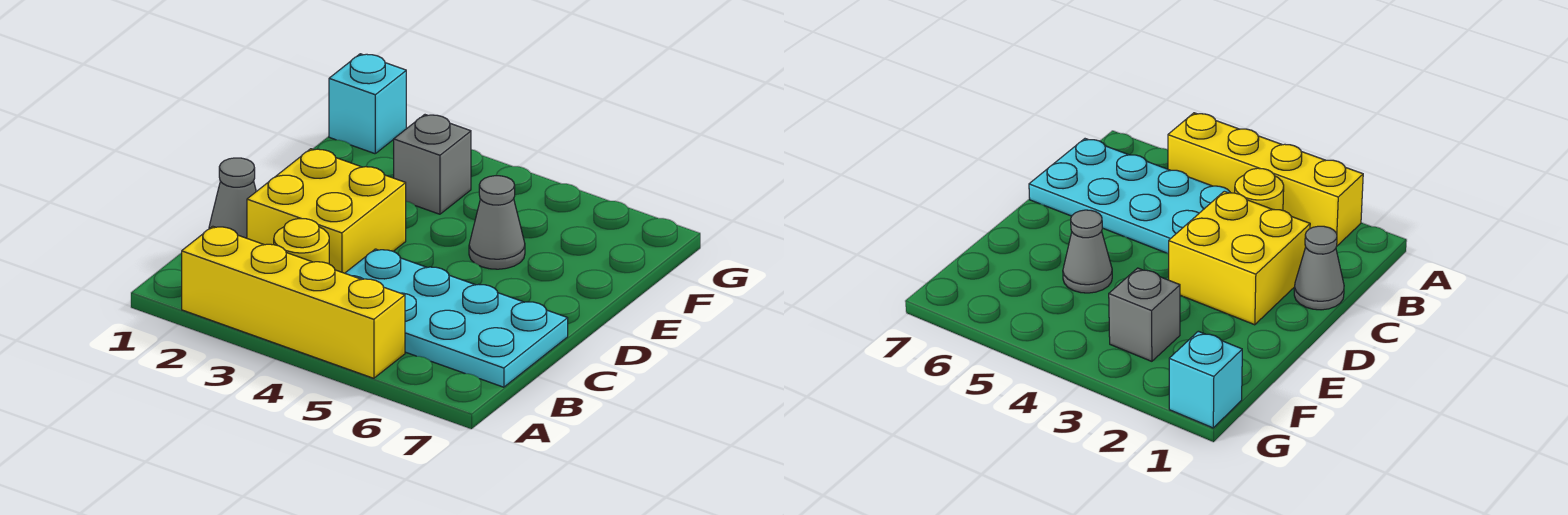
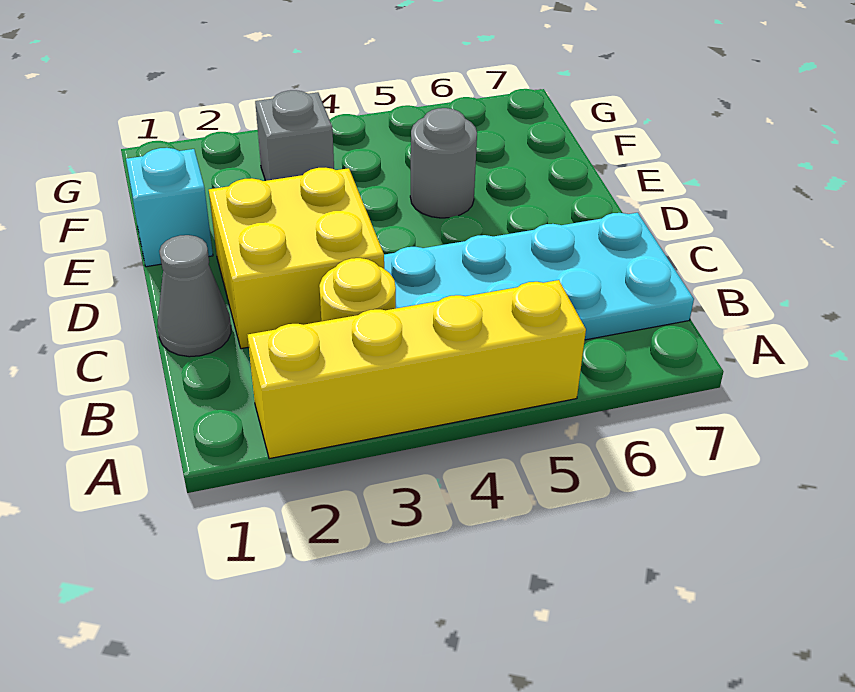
grey 1x1 cone [469,176,525,269] -> grey 1x1 round brick [410,108,477,218]
cyan 1x1 brick [329,54,407,154] -> cyan 1x1 brick moved to [126,148,213,267]

